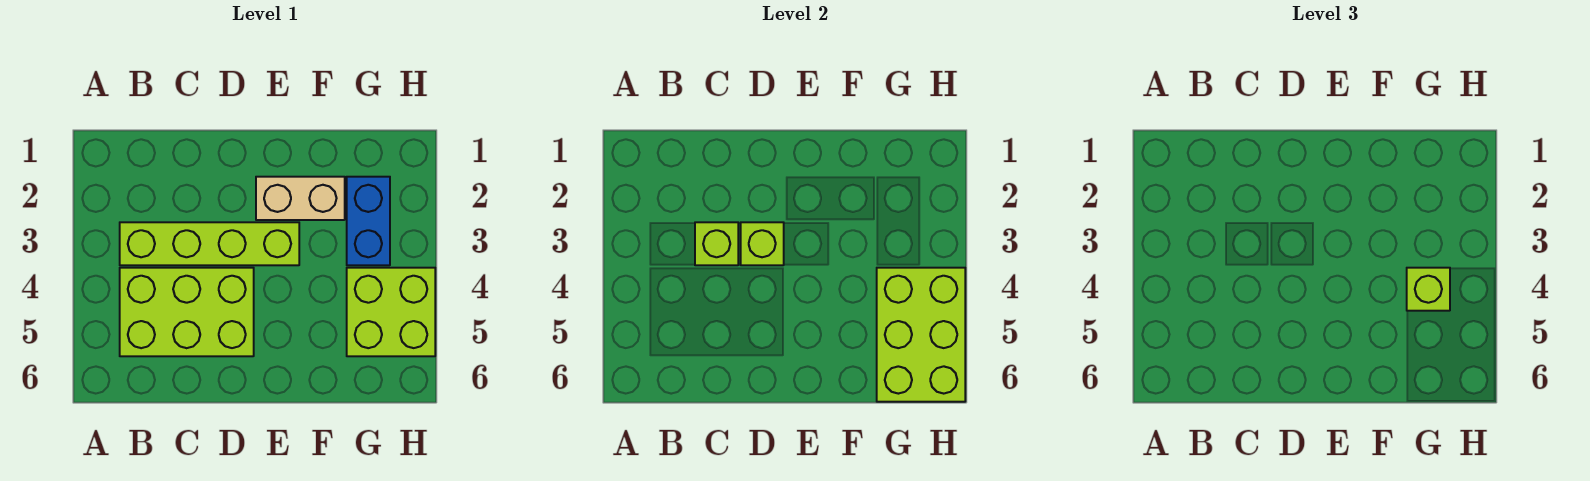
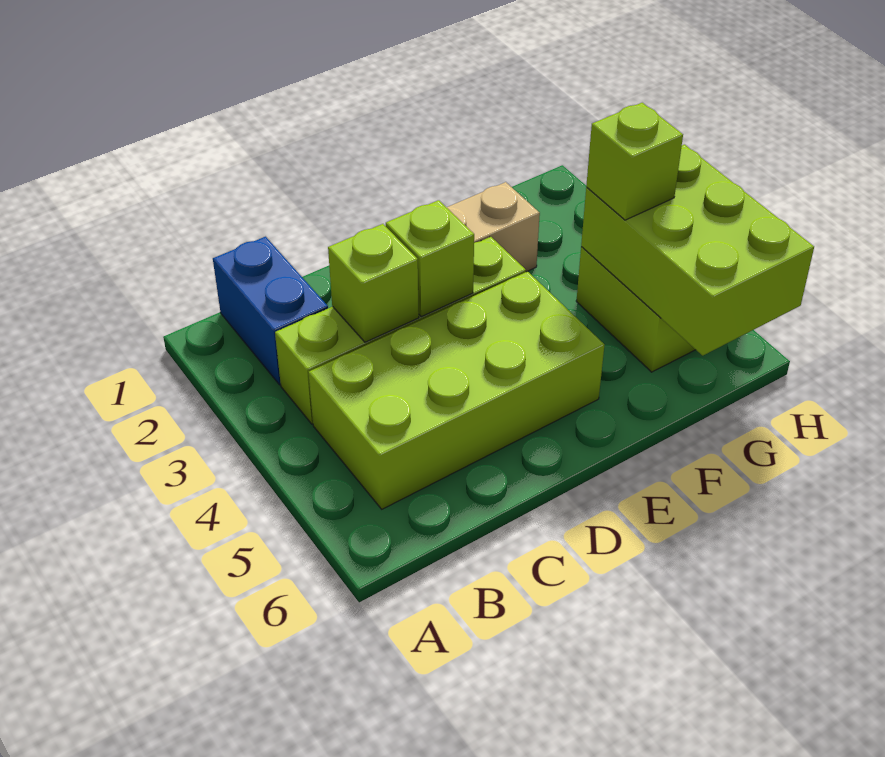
lime 2x3 brick [120,268,254,356] -> lime 2x4 brick [309,271,604,509]
blue 1x2 brick [347,177,390,265] -> blue 1x2 brick moved to [213,237,328,385]

